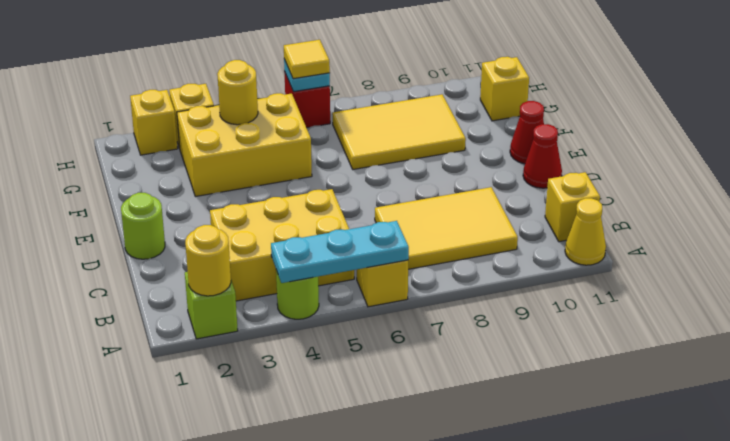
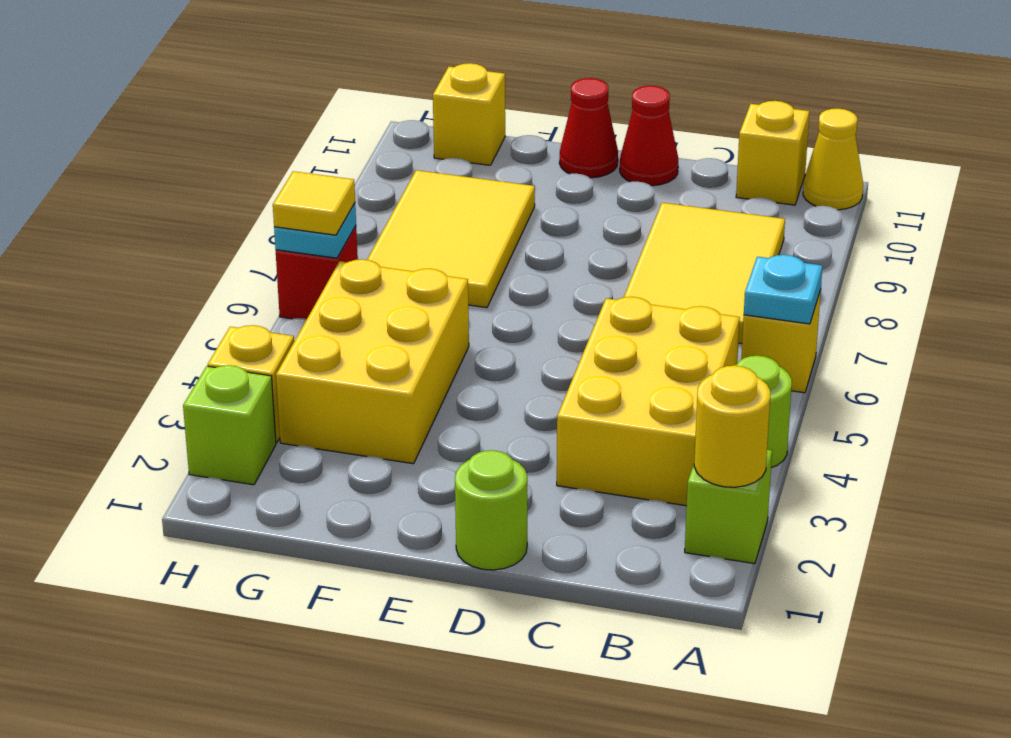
cyan 1x3 plate [271,221,409,283] -> cyan 1x1 plate [744,255,822,324]
yellow 1x1 round brick [217,60,258,125] -> none
yellow 1x1 brick [130,90,178,155] -> lime 1x1 brick [183,365,276,485]

